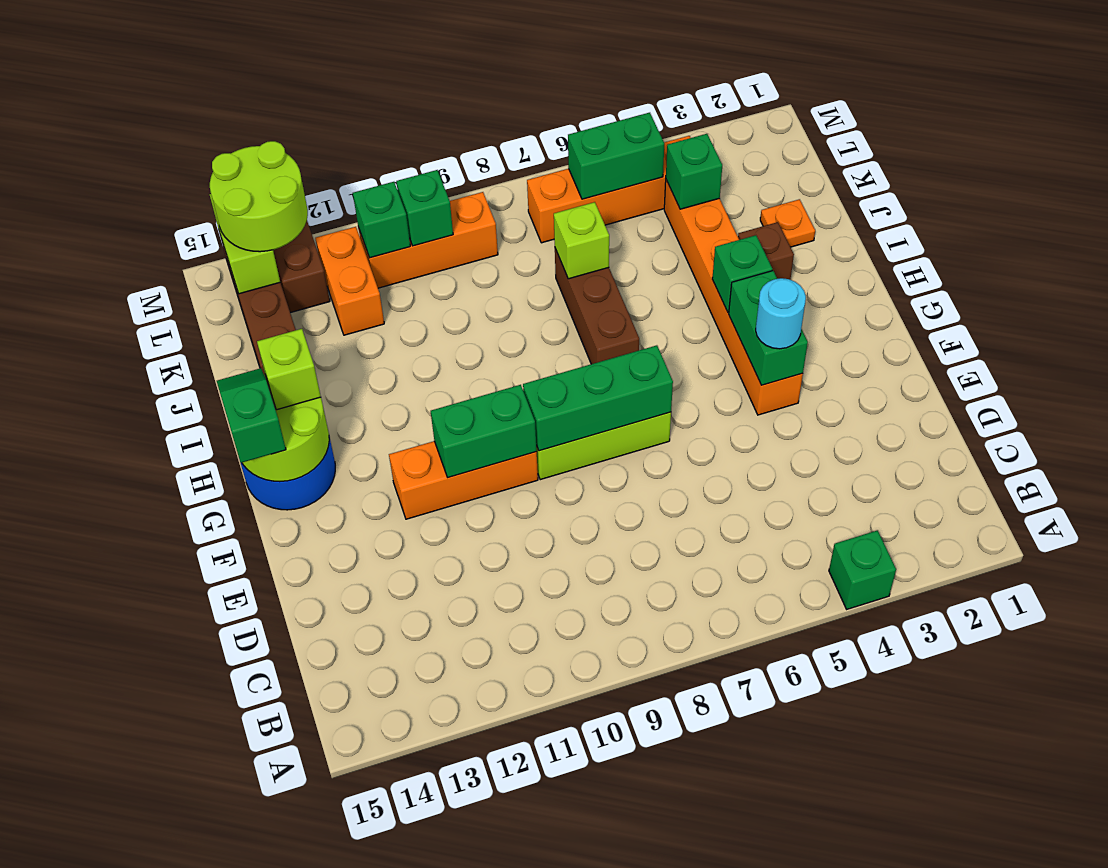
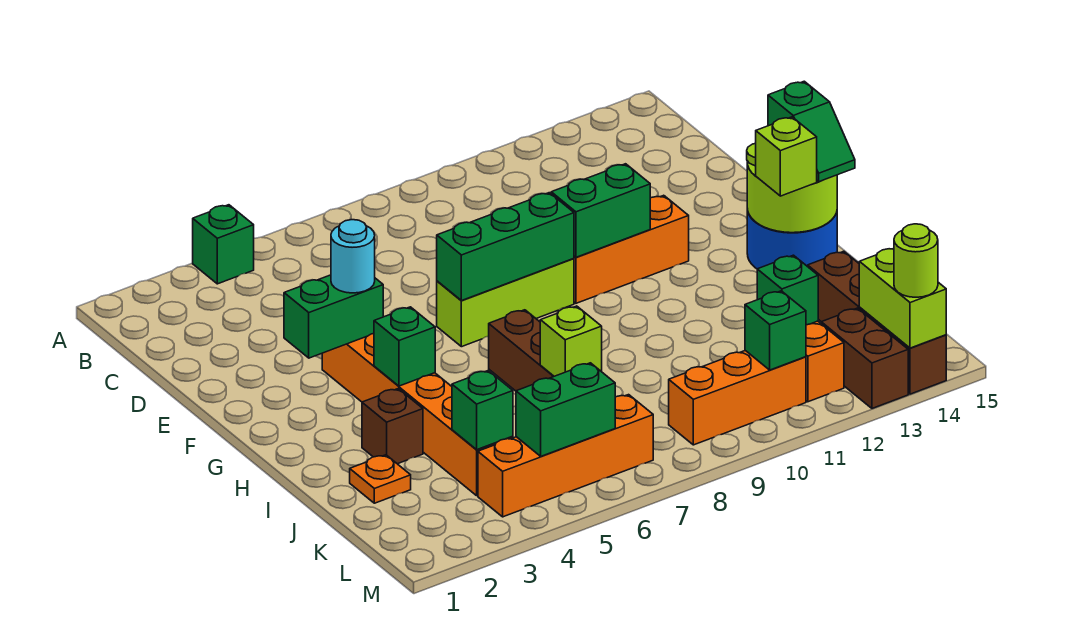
green 1x2 brick [729,271,808,385] -> green 1x2 brick turned to [284,275,383,358]
green 1x1 brick [396,170,453,246] -> green 1x1 brick moved to [757,255,818,325]
lime 2x2 round brick [210,141,308,252] -> lime 1x1 round brick [894,224,938,297]

